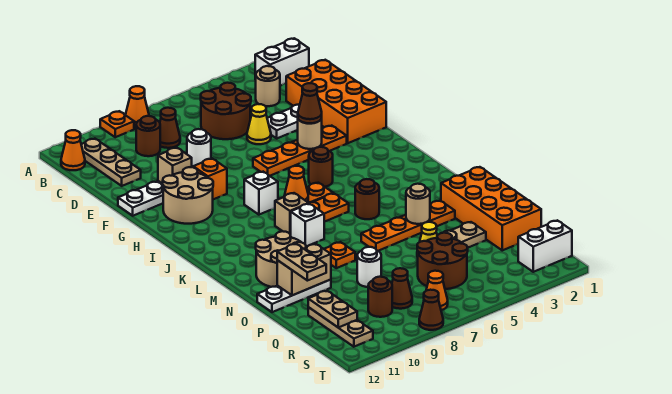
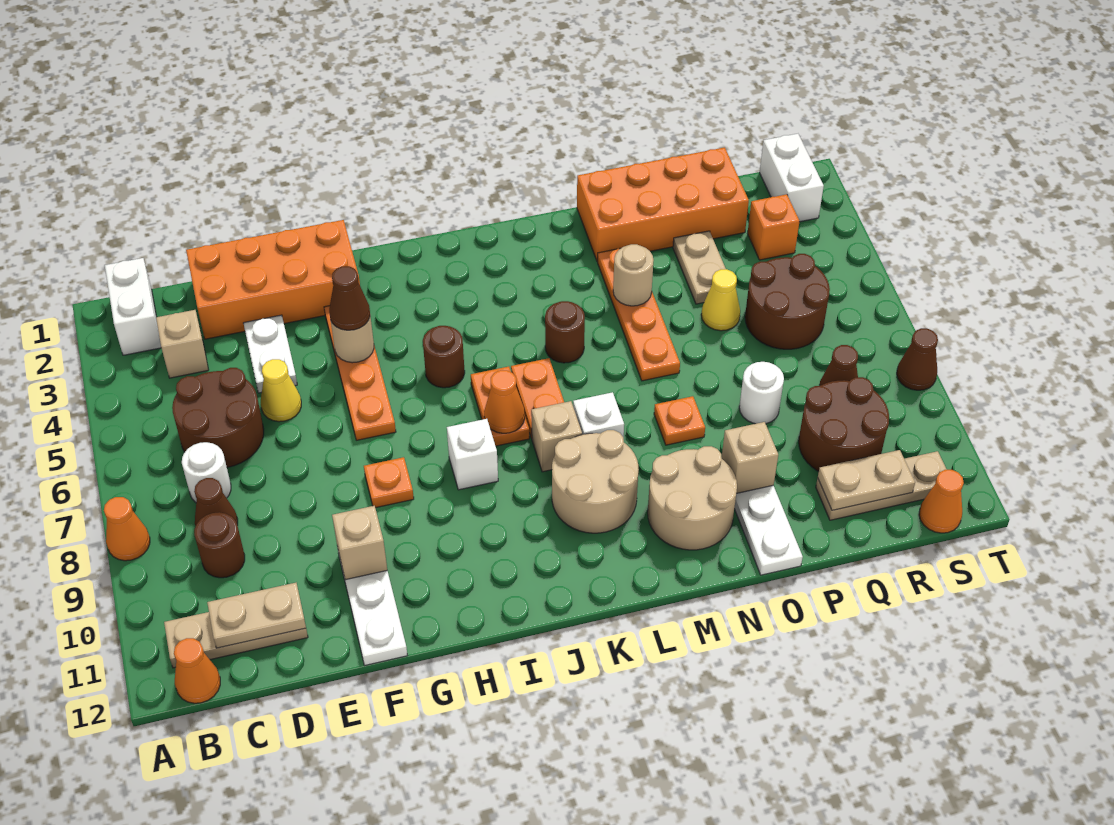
orange 1x1 plate [100,111,134,137] -> orange 1x1 plate moved to [364,457,414,508]
tan 1x1 round brick [256,66,280,106] -> tan 1x1 brick [156,310,208,378]
white 1x1 round brick [187,129,211,167] -> white 1x1 round brick moved to [182,442,231,503]
orange 1x1 brick [193,158,227,199] -> orange 1x1 brick moved to [748,194,800,260]
tan 2x2 round brick [163,167,213,224] -> tan 2x2 round brick moved to [552,430,639,533]
tan 1x2 brick [277,244,331,295] -> tan 1x1 brick [722,422,778,493]
tan 1x2 plate [277,244,326,281] -> tan 1x2 plate moved to [207,583,306,648]
brown 1x1 round brick [368,277,392,317] -> brown 2x2 round brick [799,377,889,471]
orange 1x1 cone [426,271,448,310] -> orange 1x1 cone moved to [919,470,964,533]

